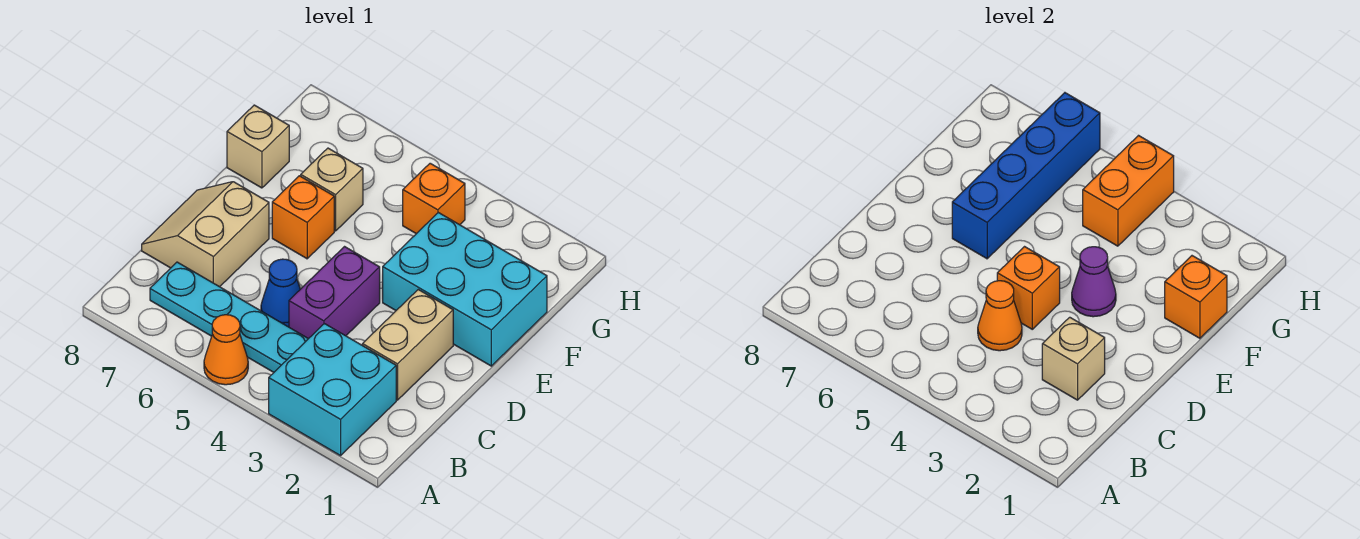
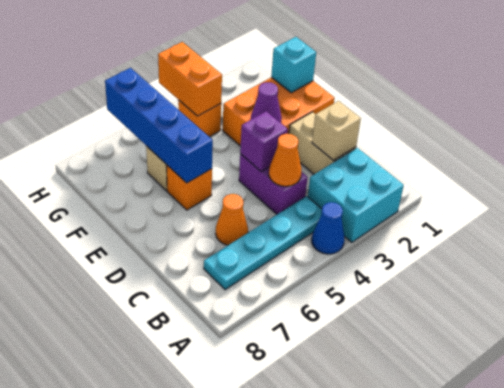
orange 1x1 cone [204,315,248,385] -> orange 1x1 cone moved to [216,194,248,245]
blue 1x1 cone [261,259,300,327] -> blue 1x1 cone moved to [312,202,344,254]
tan 2x2 slope [142,182,269,287] -> none
orange 1x1 brick [997,247,1060,329] -> purple 1x1 brick [240,111,288,171]
cyan 2x3 brick [383,213,547,366] -> orange 2x3 brick [223,77,334,146]
orange 1x1 brick [1165,256,1227,338] -> cyan 1x1 brick [271,37,316,93]
tan 1x1 brick [227,105,289,188] -> none

